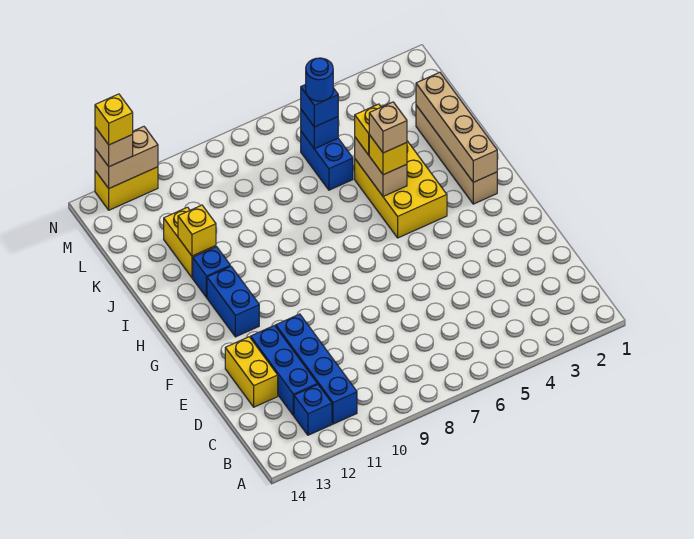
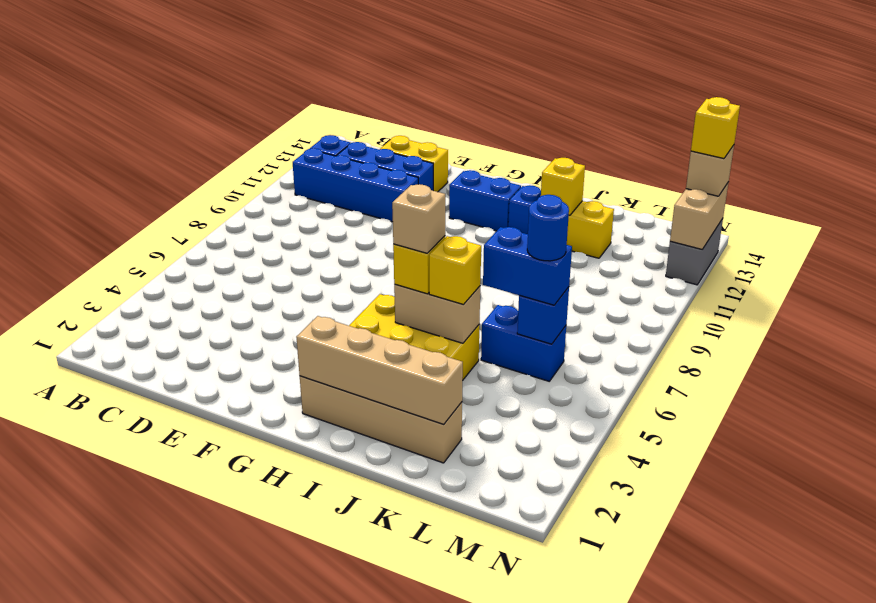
blue 1x1 brick [301,84,338,127] -> blue 1x2 brick [483,227,572,305]
yellow 1x2 brick [95,167,158,210] -> grey 1x2 brick [666,219,723,285]

